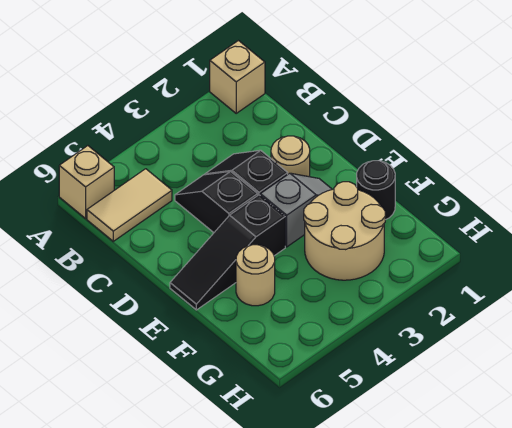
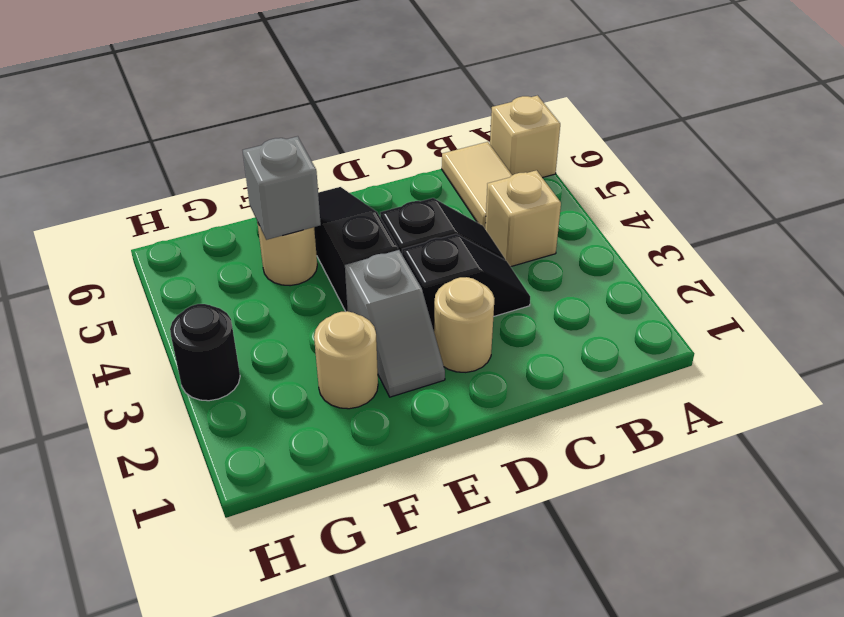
tan 1x1 brick [210,41,265,113] -> tan 1x1 brick moved to [485,170,561,267]
black 1x1 round brick [357,161,395,220] -> black 1x1 round brick moved to [170,304,240,401]
tan 2x2 round brick [304,182,385,280] -> tan 1x1 round brick [314,311,378,409]
none -> grey 1x1 brick [243,136,321,240]

